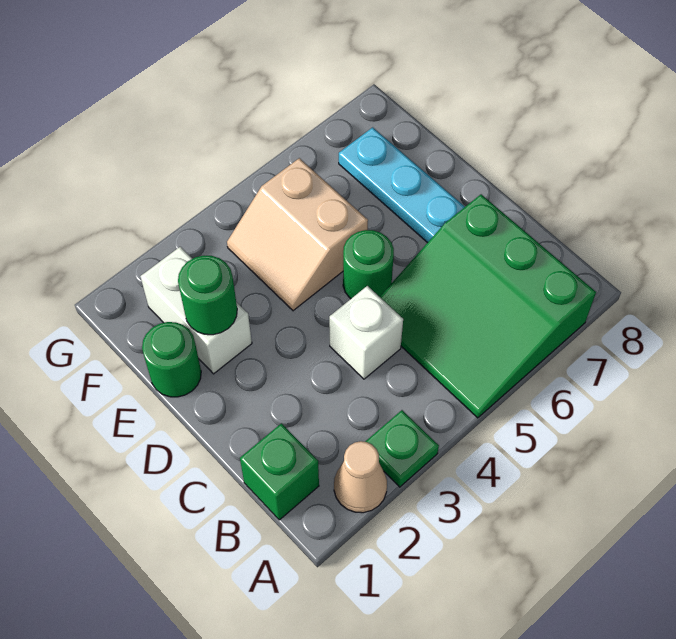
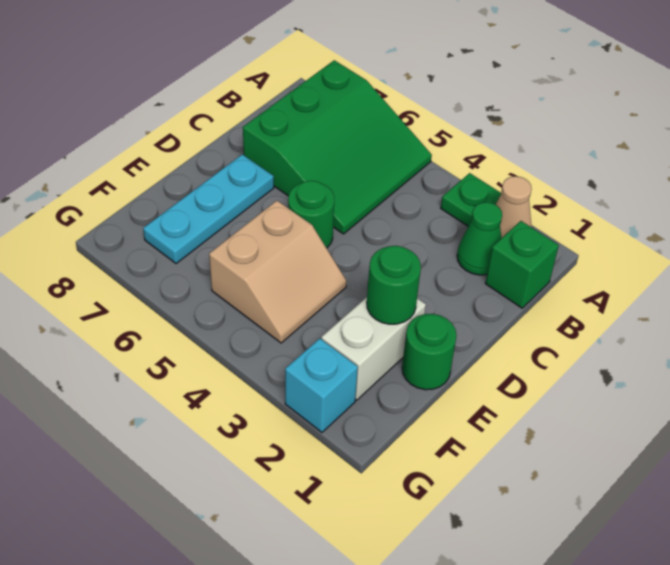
none -> green 1x1 cone [457,202,502,275]
white 1x1 brick [329,286,403,379] -> none
none -> cyan 1x1 brick [285,338,358,432]

